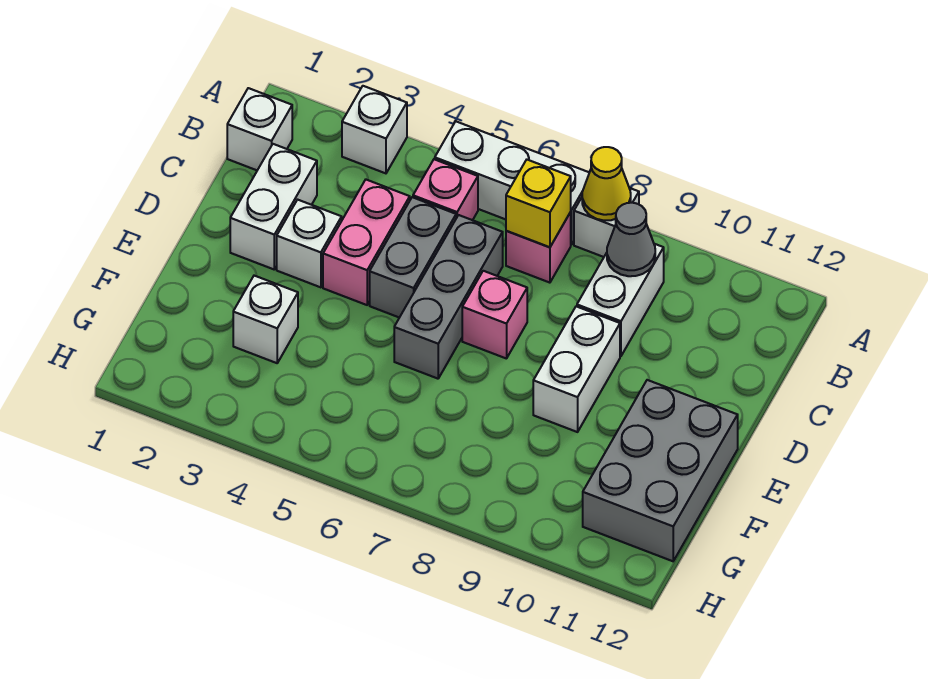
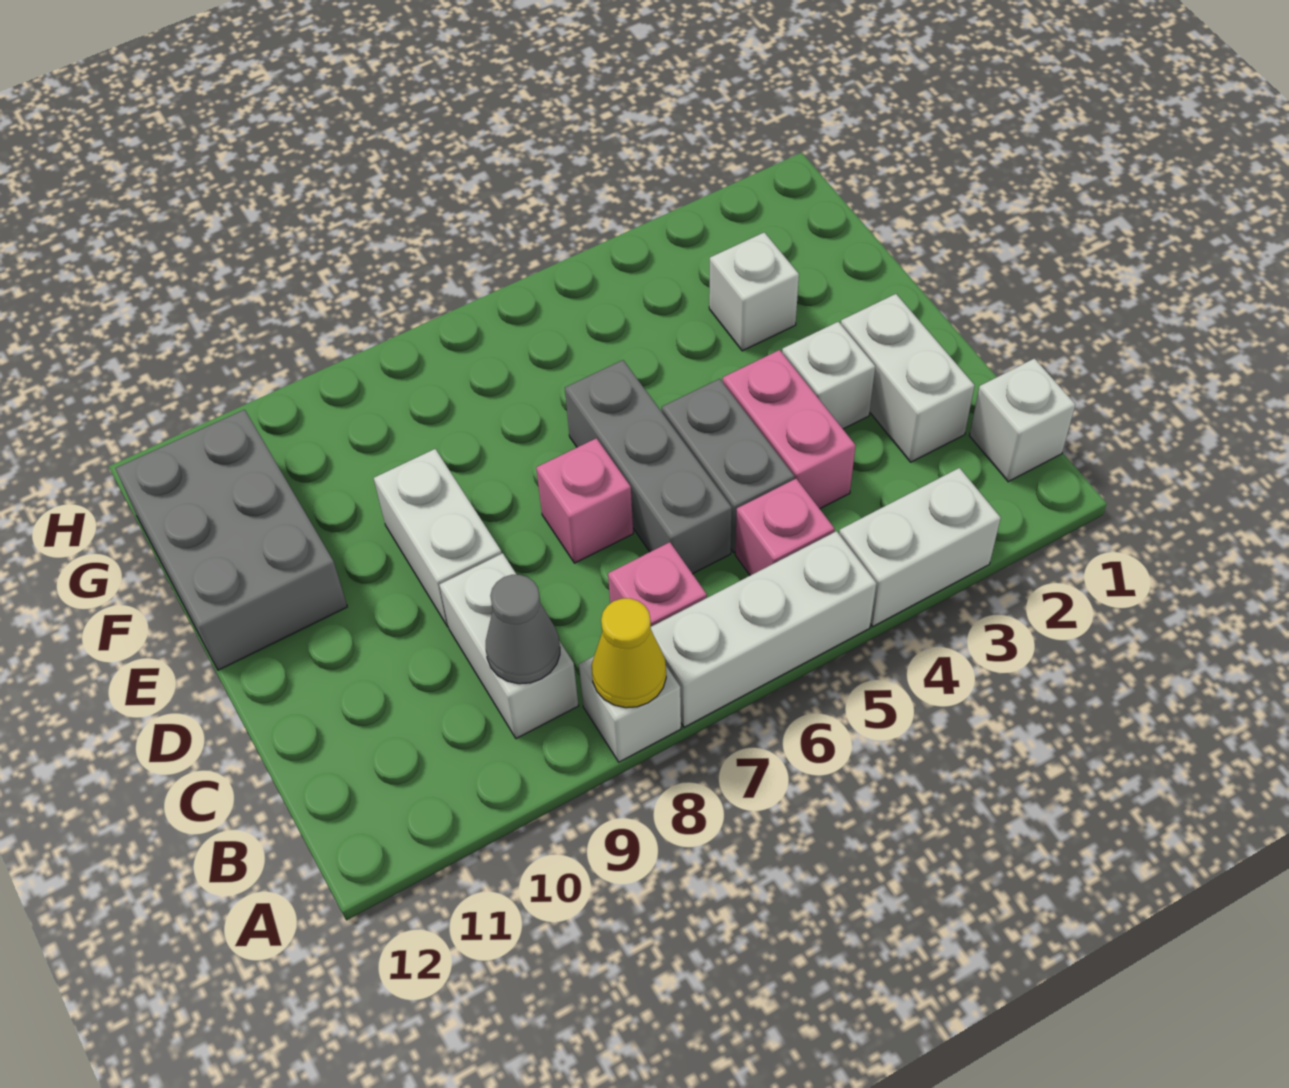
white 1x1 brick [342,86,407,173] -> white 1x2 brick [839,468,1001,626]
yellow 1x1 brick [506,160,571,247] -> none

